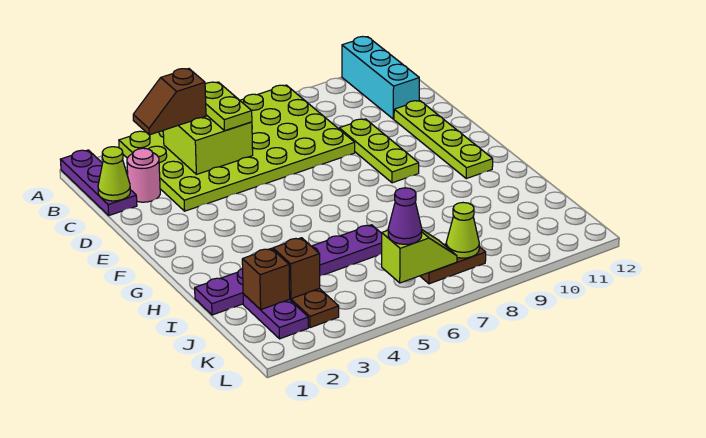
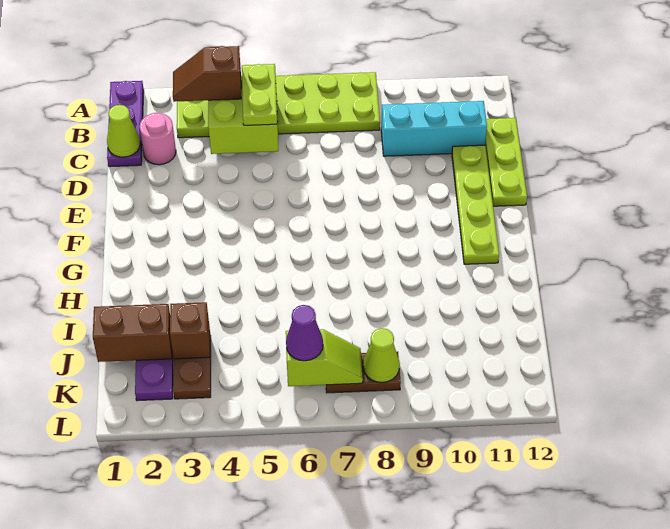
lime 4x6 plate [119,85,355,211] -> lime 2x6 plate [177,72,380,138]
cyan 1x3 brick [342,37,419,119] -> cyan 1x3 brick turned to [381,101,487,156]
lime 1x3 plate [339,119,419,183] -> lime 1x3 plate moved to [485,118,527,206]
purple 1x6 plate [195,225,382,315] -> none
brown 1x1 brick [242,248,290,310] -> brown 1x2 brick [93,304,172,362]

